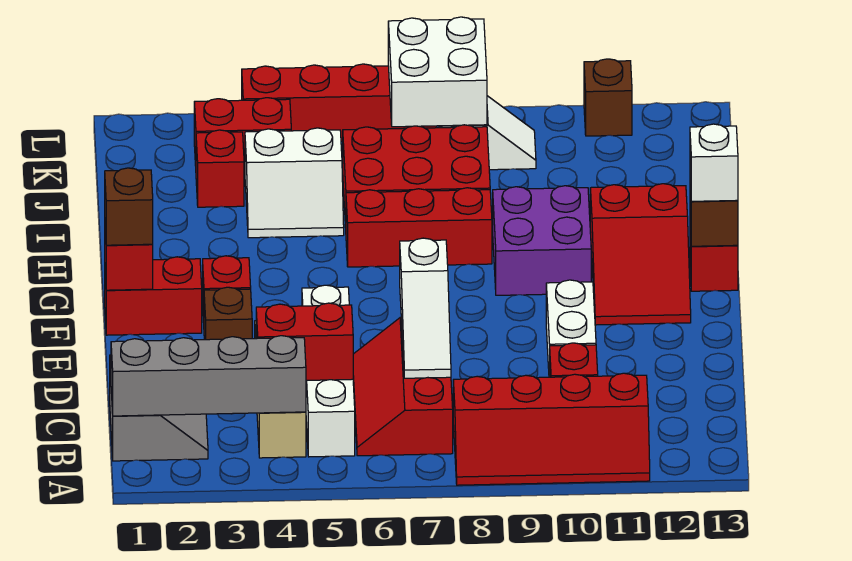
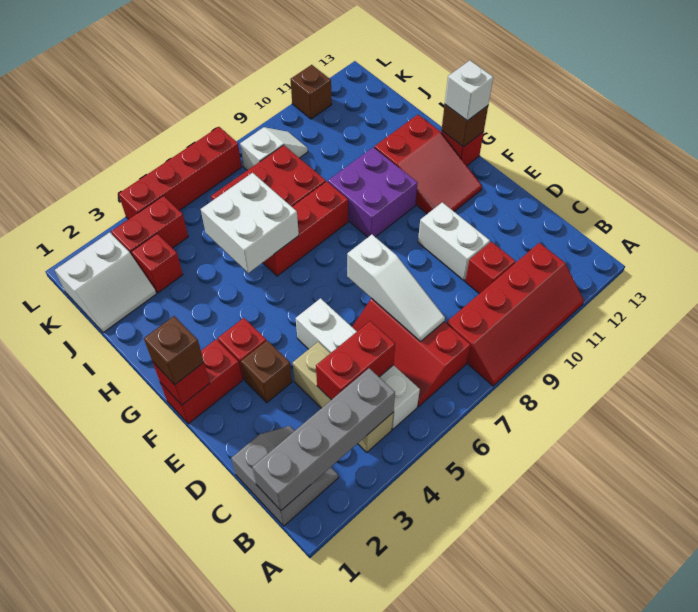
white 2x2 slope [245,128,344,238] -> white 2x2 slope moved to [55,232,156,333]
white 2x2 brick [388,17,487,127] -> white 2x2 brick moved to [201,173,299,273]

